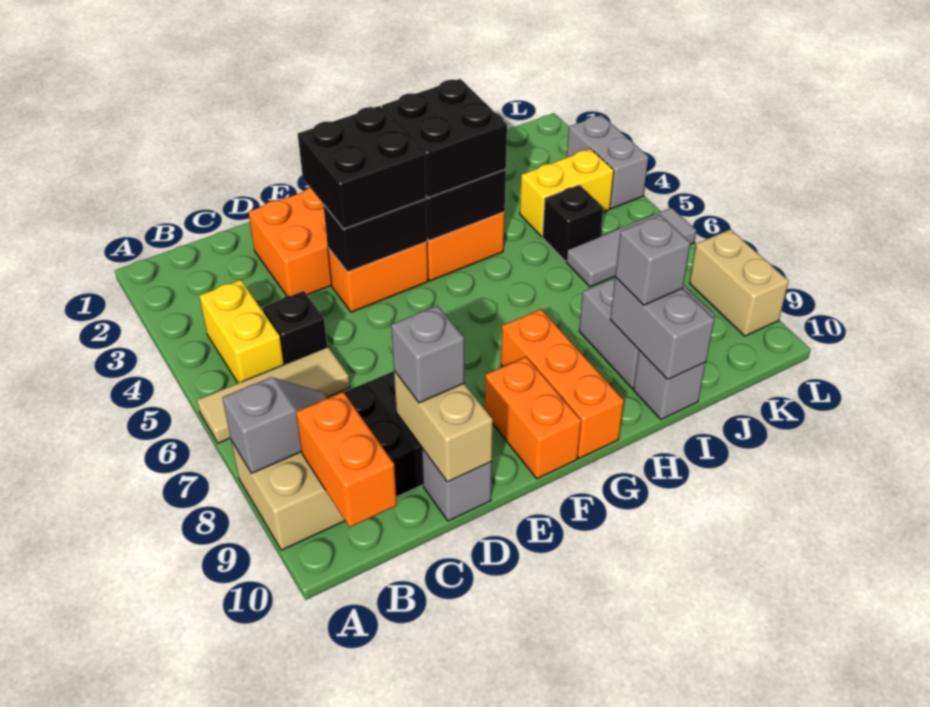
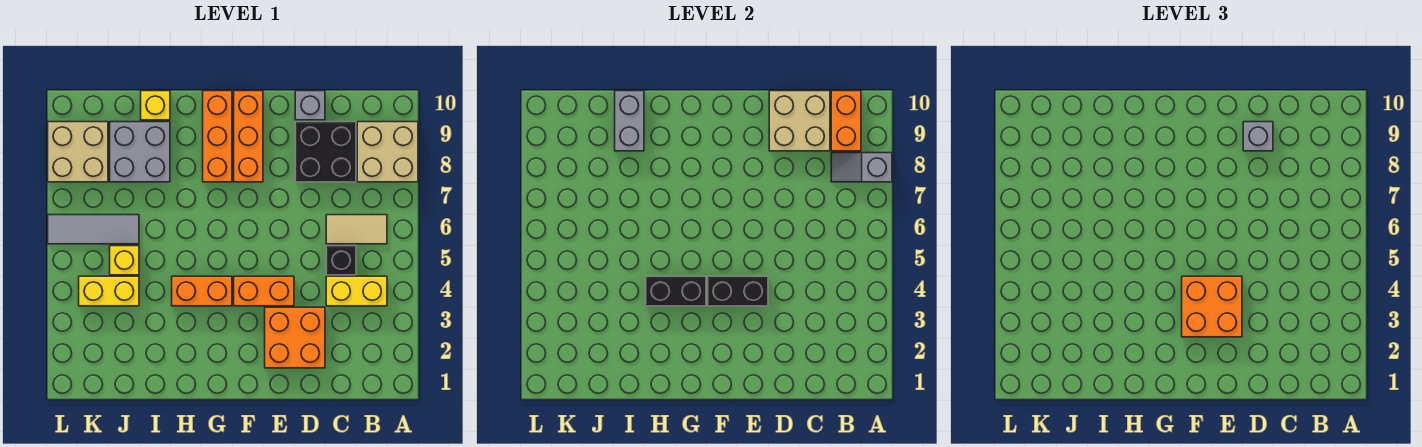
tan 1x3 tile [197,347,350,443] -> tan 1x2 tile [326,215,387,244]
yellow 1x2 brick [199,280,284,383] -> yellow 1x2 brick turned to [326,276,387,306]
tan 1x2 brick [394,371,493,482] -> tan 2x2 brick [769,91,830,151]
black 2x2 brick [298,106,426,229] -> orange 2x2 brick [1182,276,1242,337]
orange 1x2 brick [485,357,581,479] -> orange 1x3 brick [234,91,263,182]
black 2x2 brick [382,79,507,198] -> none
grey 1x1 brick [615,215,690,305] -> none
grey 1x1 brick [633,350,706,419] -> yellow 1x1 brick [141,91,170,120]
black 1x1 brick [543,185,603,261] -> yellow 1x1 brick [110,246,139,275]
grey 1x2 brick [567,115,649,209] -> none
tan 1x2 brick [690,229,789,336] -> tan 2x2 brick [48,122,108,182]

